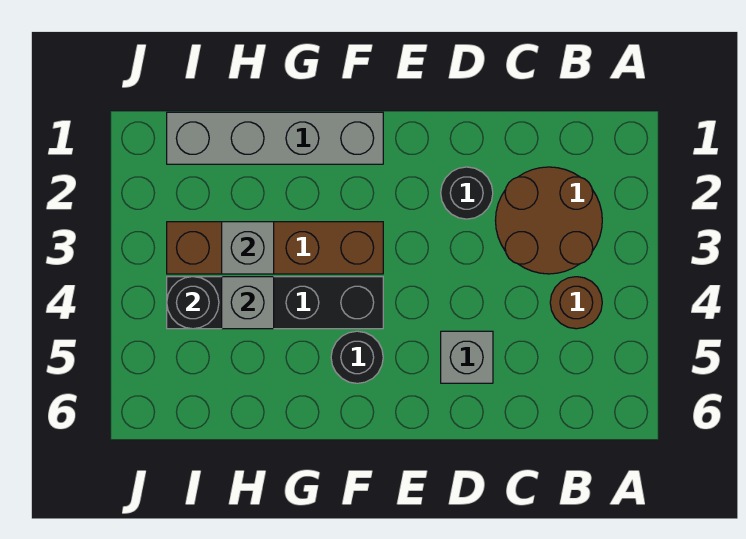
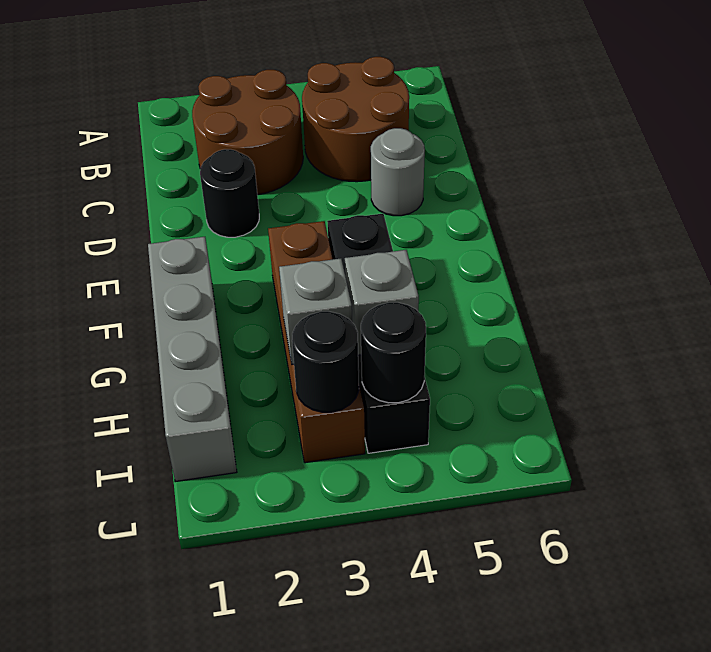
brown 1x1 round brick [550,277,602,329] -> brown 2x2 round brick [302,57,409,182]
grey 1x1 brick [441,331,493,383] -> grey 1x1 round brick [371,128,425,216]
black 1x1 round brick [331,331,383,383] -> black 1x1 round brick moved to [292,311,359,412]

